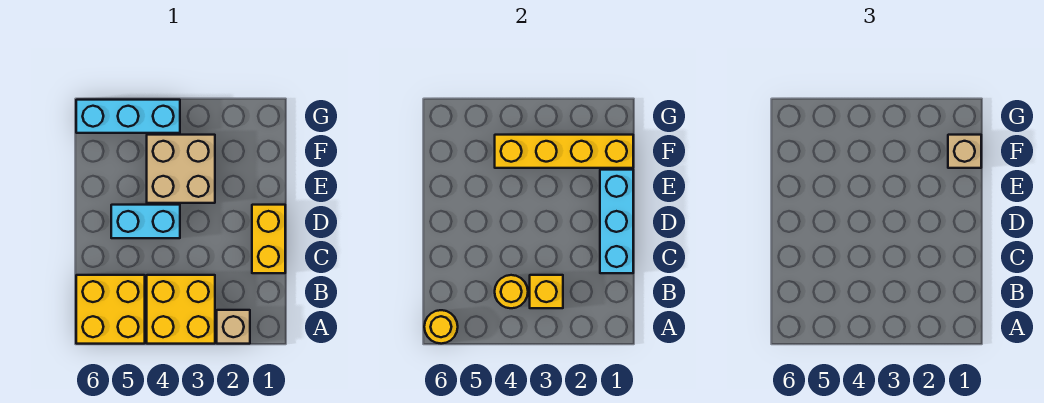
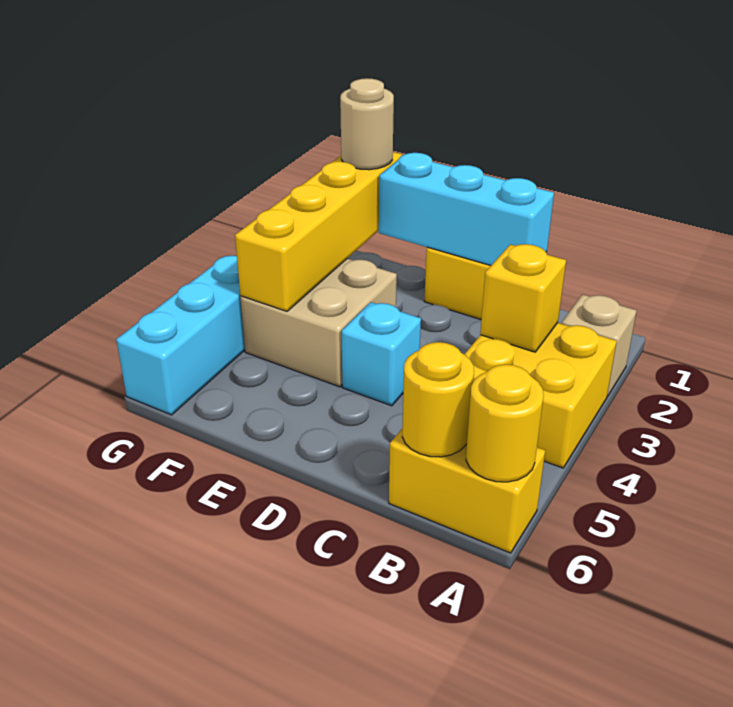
yellow 2x2 brick [76,275,145,344] -> yellow 1x2 brick [389,429,545,553]
yellow 1x1 round brick [495,275,528,308] -> yellow 1x1 round brick moved to [402,342,474,457]
cyan 1x2 brick [111,205,180,238] -> cyan 1x1 brick [341,302,421,406]
tan 1x1 brick [948,135,981,168] -> tan 1x1 round brick [340,78,394,170]

